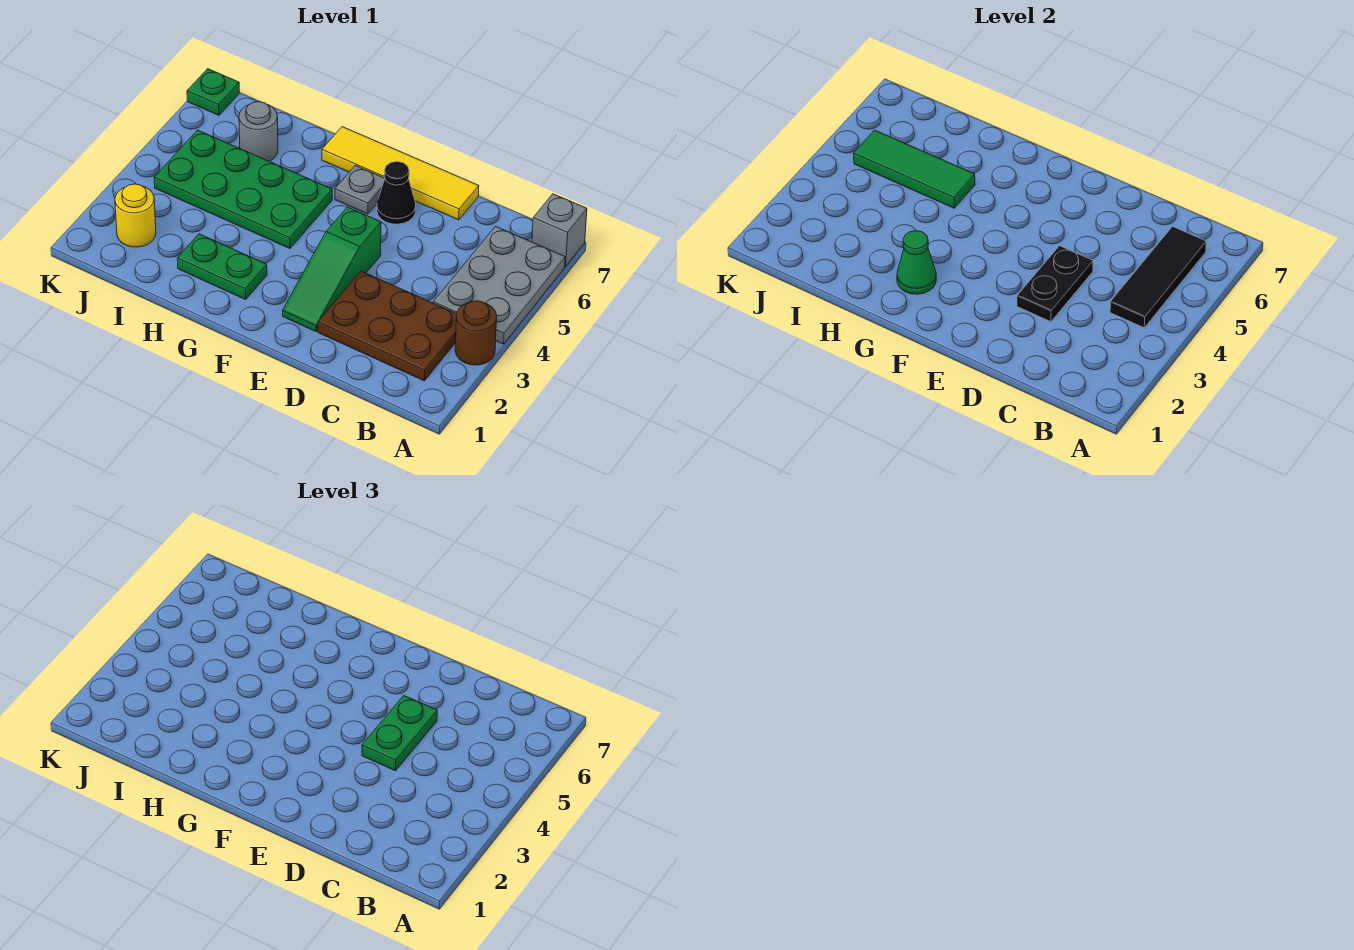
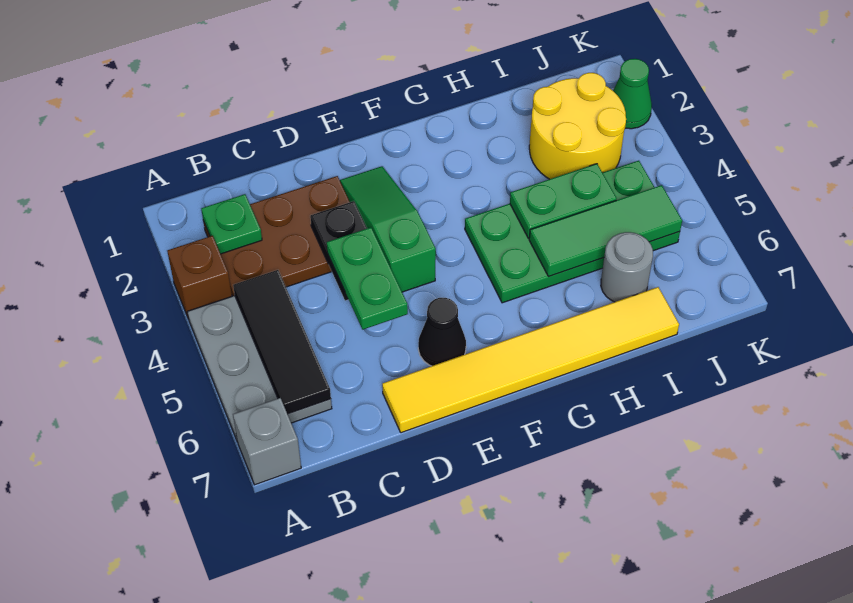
brown 1x1 round brick [455,301,497,365] -> brown 1x1 brick [167,236,232,319]
yellow 1x4 tile [322,127,479,220] -> yellow 1x6 tile [382,287,679,433]
grey 1x1 plate [335,166,385,214] -> none
green 1x2 plate [177,234,267,299] -> green 1x2 plate moved to [510,164,617,238]
green 1x1 cone [897,231,936,294] -> green 1x1 cone moved to [613,59,652,129]
yellow 1x1 round brick [115,184,156,247] -> yellow 2x2 round brick [529,73,626,179]
green 1x1 plate [187,69,240,115] -> green 1x1 plate moved to [201,194,262,254]

